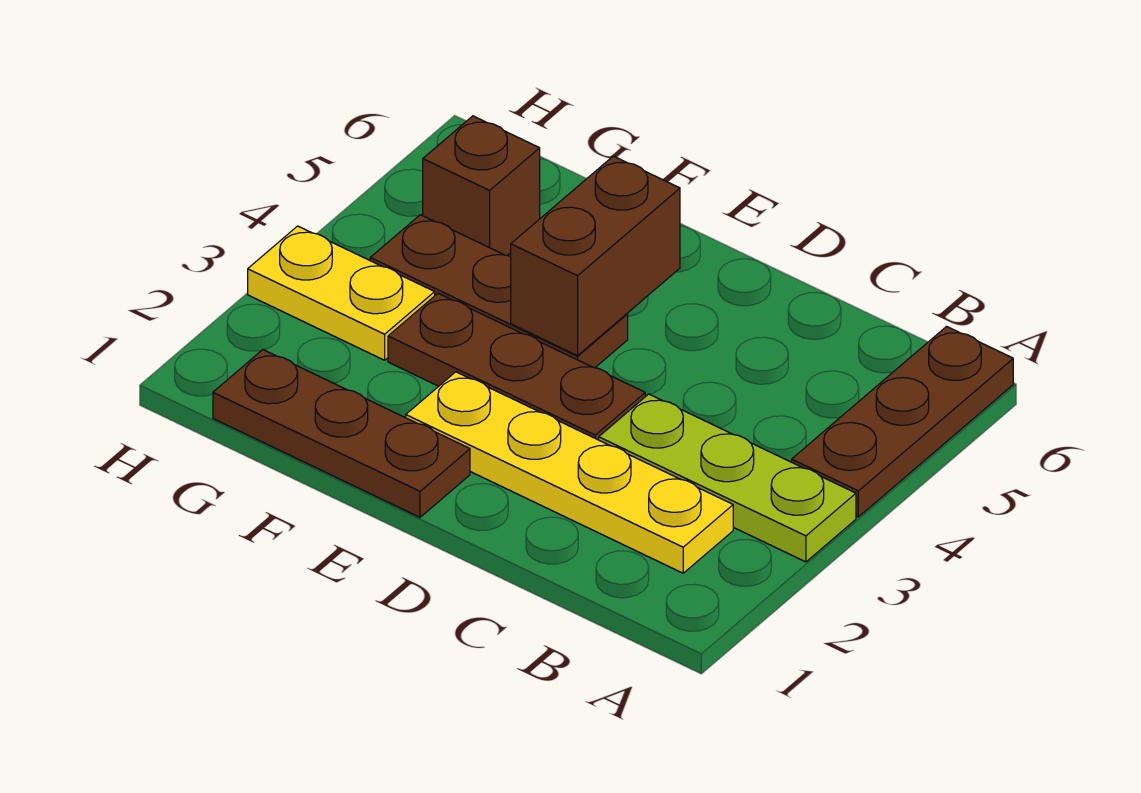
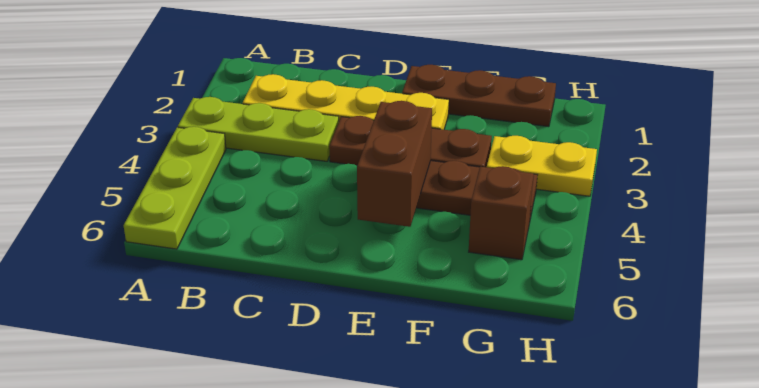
brown 1x3 plate [792,326,1013,517] -> lime 1x3 plate [124,127,226,249]

